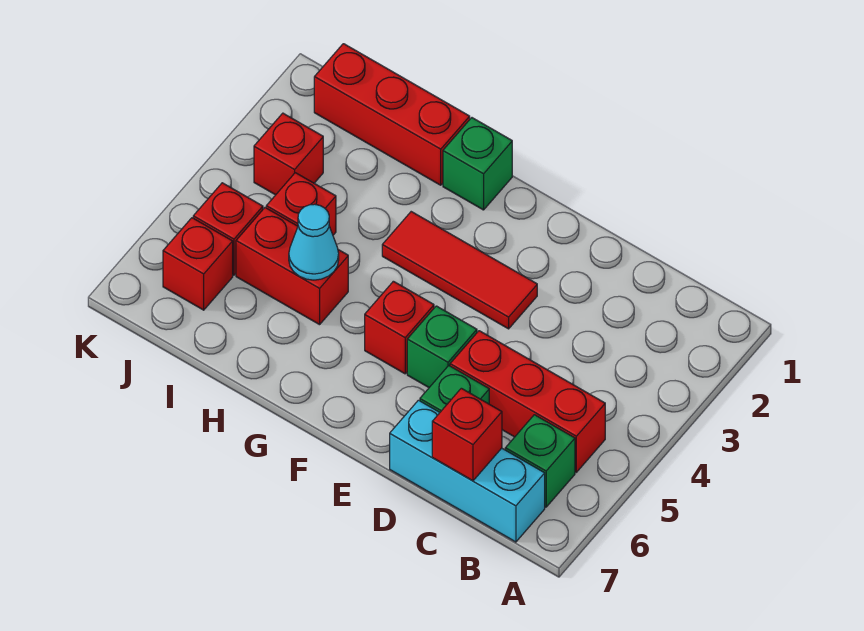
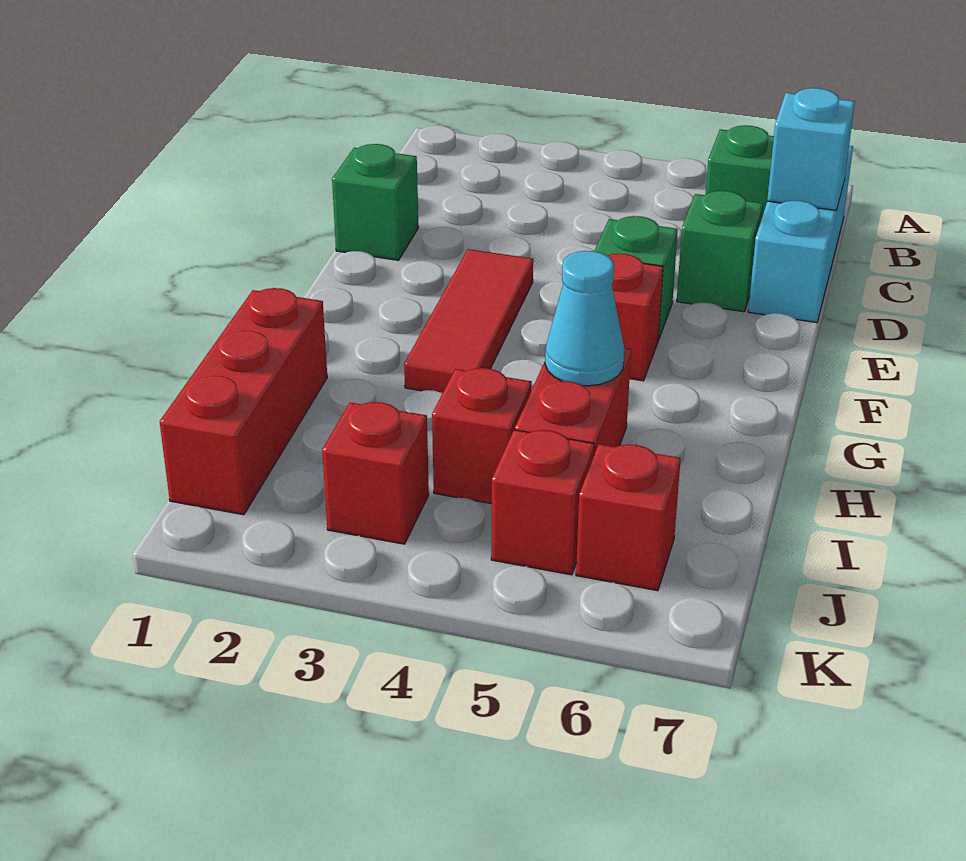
red 1x3 brick [450,331,605,472] -> none
red 1x1 brick [432,388,502,481] -> cyan 1x1 brick [767,88,855,210]
green 1x1 brick [443,118,512,210] -> green 1x1 brick moved to [332,144,418,260]

